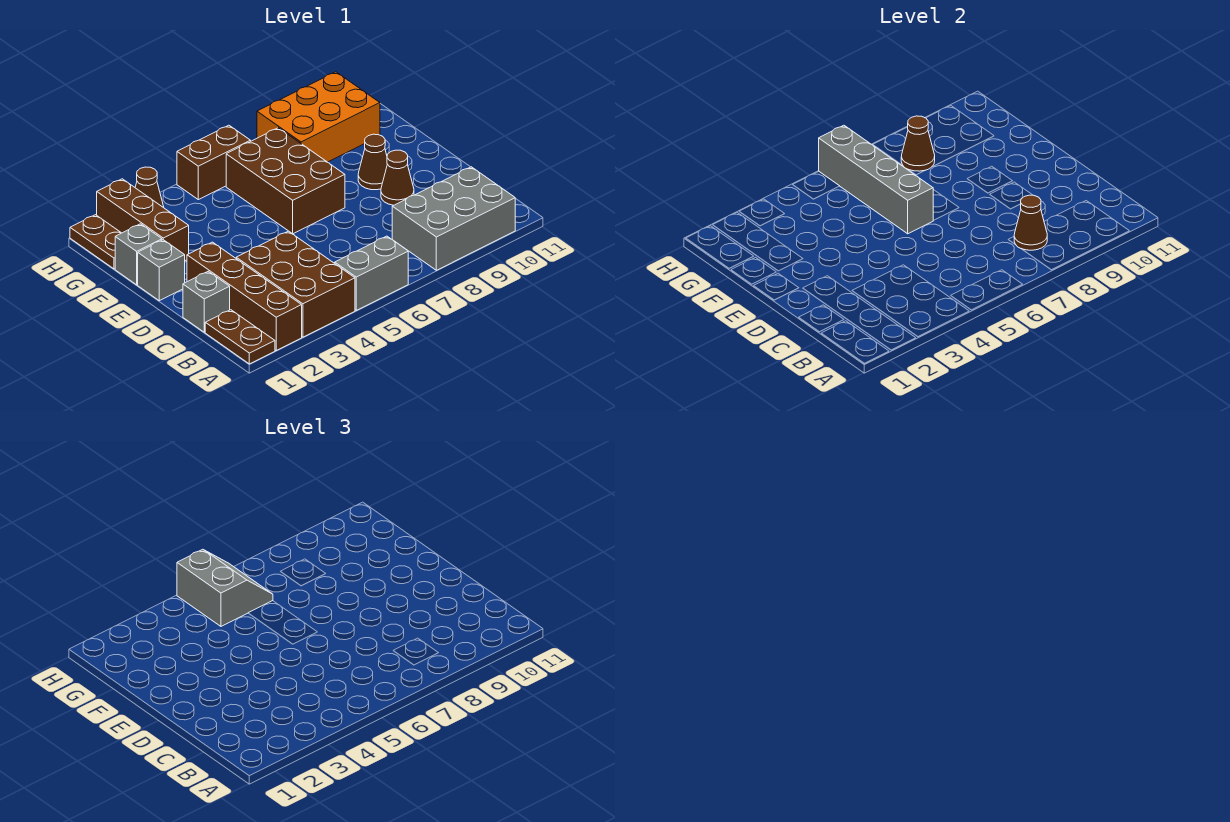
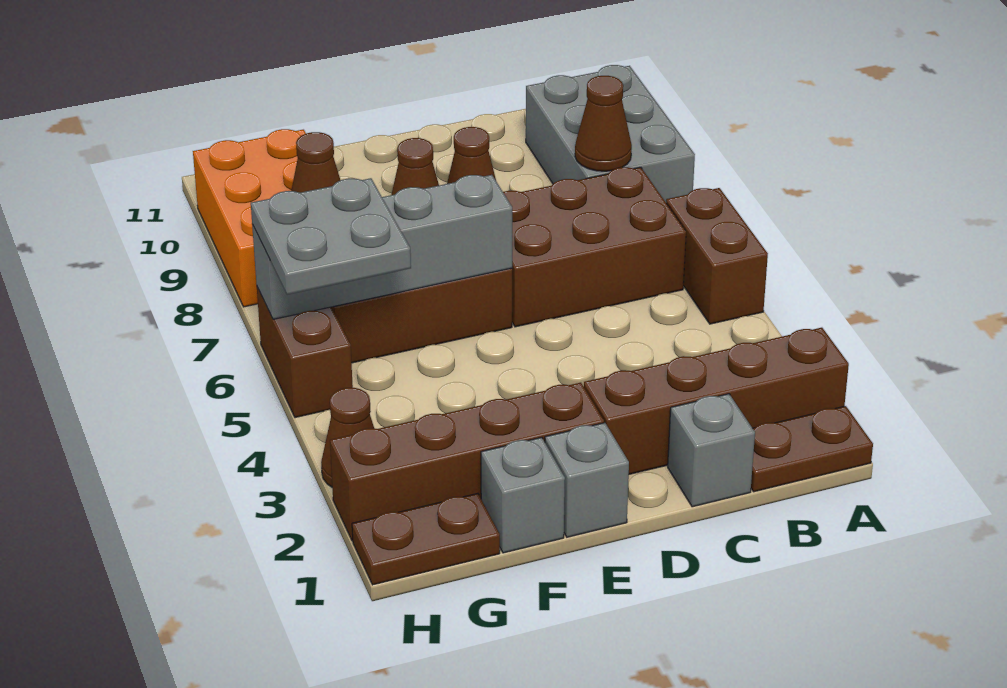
brown 2x3 brick [236,231,355,337] -> brown 2x3 brick moved to [503,167,686,327]
grey 1x2 brick [335,236,408,310] -> brown 1x2 brick [666,188,768,324]
brown 1x3 brick [97,179,189,261] -> brown 1x4 brick [330,383,604,541]
grey 2x2 slope [177,549,273,626] -> grey 2x2 plate [251,178,411,295]

